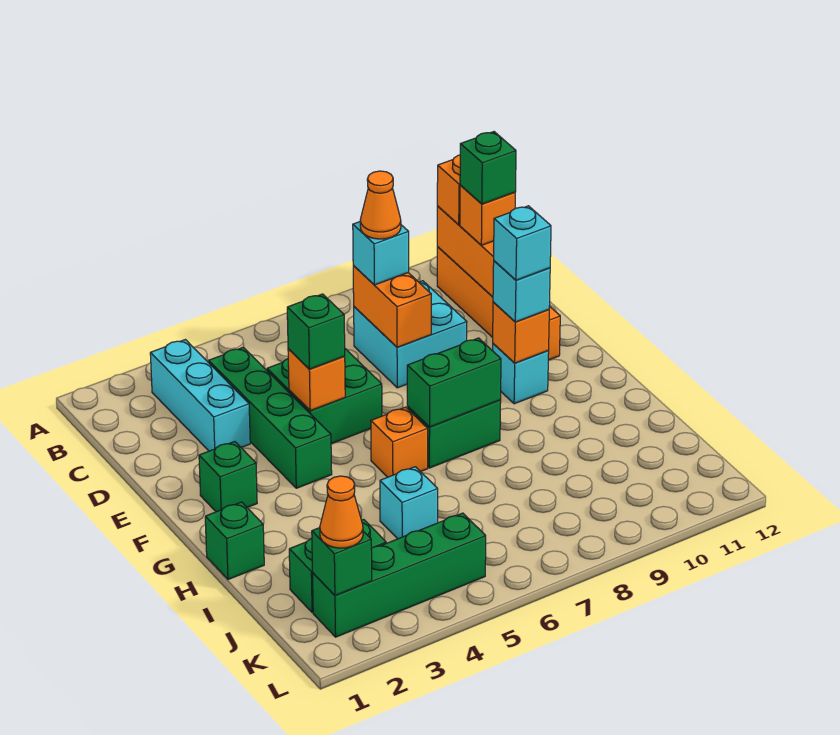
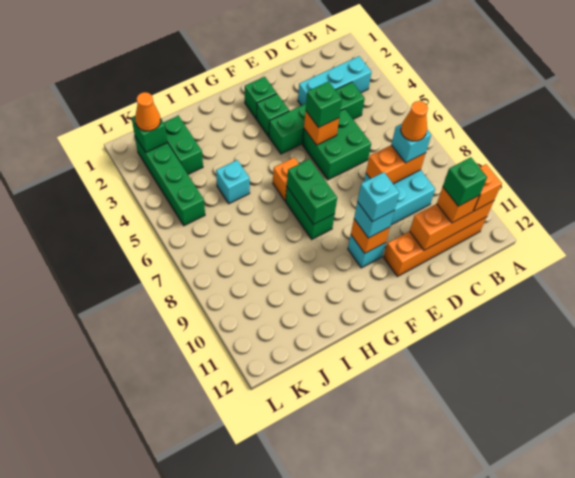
green 1x1 brick [205,502,264,580] -> green 1x1 brick moved to [257,94,289,136]

